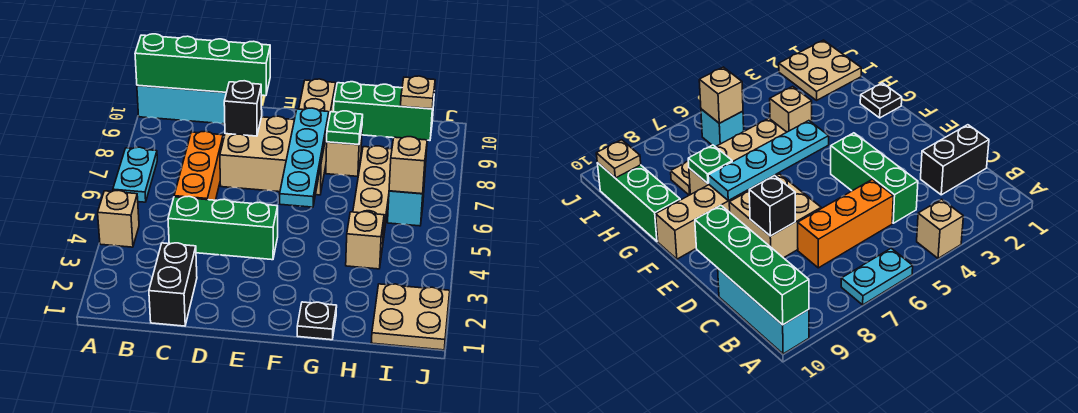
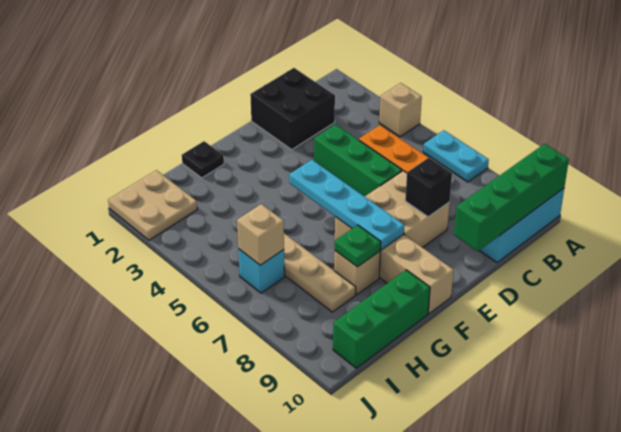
black 1x2 brick [149,243,197,326] -> black 2x2 brick [250,68,335,149]
green 1x3 brick [168,196,278,260] -> green 1x3 brick turned to [314,125,402,197]
tan 1x1 brick [346,212,384,269] -> none
tan 1x1 plate [401,76,435,109] -> none

